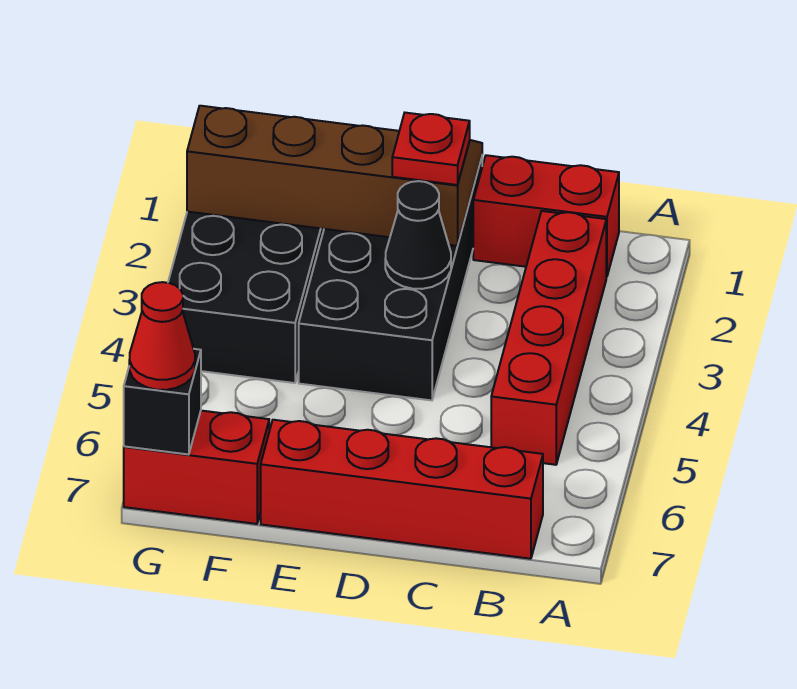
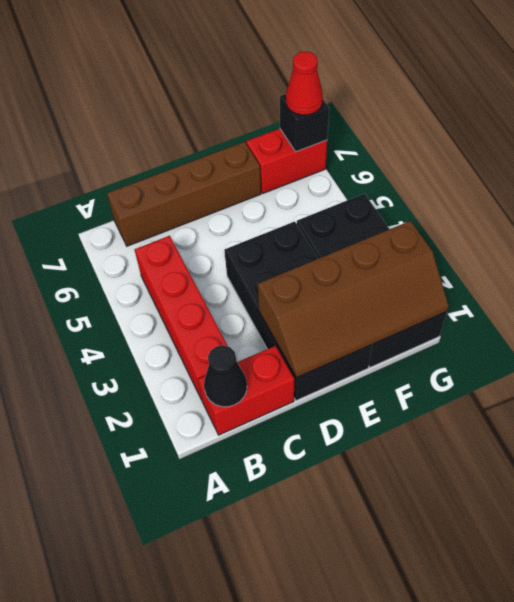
red 1x4 brick [261,420,543,559] -> brown 1x4 brick [107,142,261,246]
red 1x1 plate [392,113,470,185] -> none
black 1x1 cone [385,181,451,289] -> black 1x1 cone moved to [204,345,247,407]

